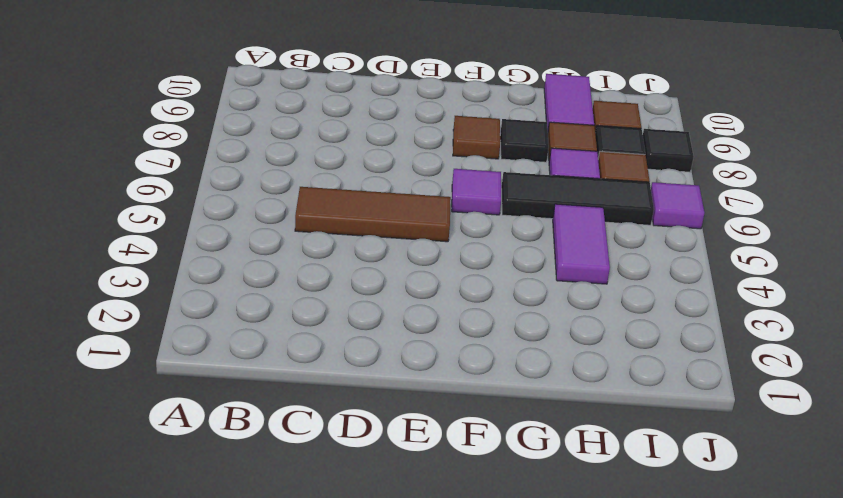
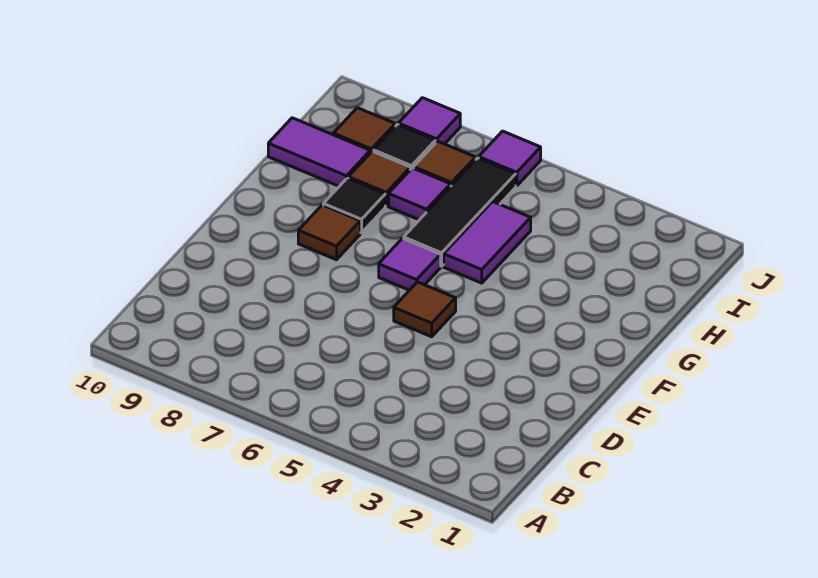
brown 1x3 tile [295,187,451,242] -> brown 1x1 tile [394,282,456,337]
purple 1x2 tile [553,204,610,284] -> purple 1x2 tile turned to [444,202,531,283]
black 1x1 tile [643,129,694,172] -> purple 1x1 tile [398,98,460,144]

